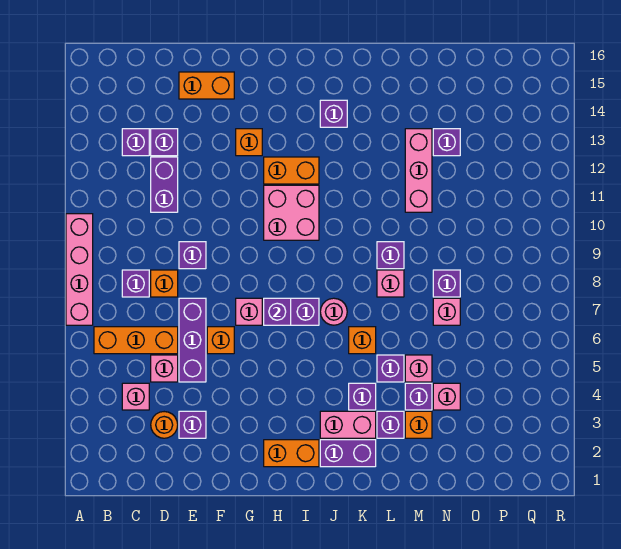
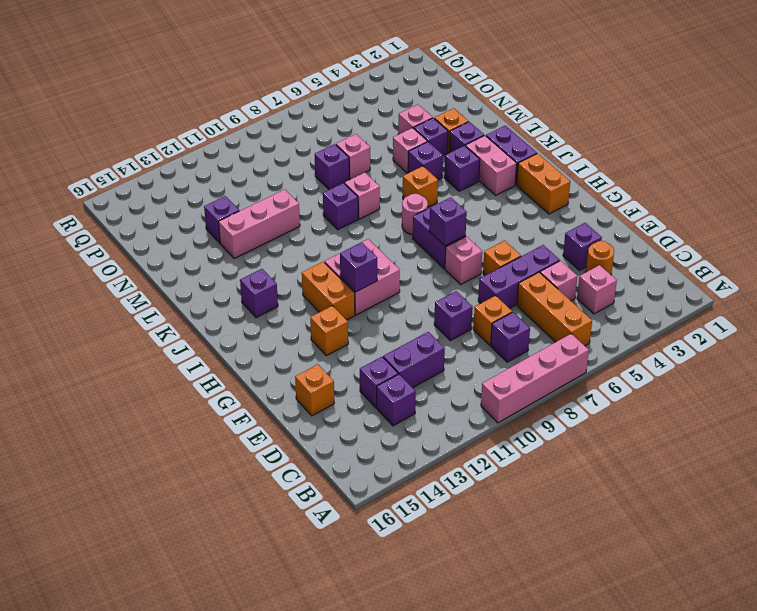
orange 1x2 brick [179,72,234,99] -> orange 1x1 brick [295,365,334,416]
none -> purple 1x1 brick [340,242,377,292]

